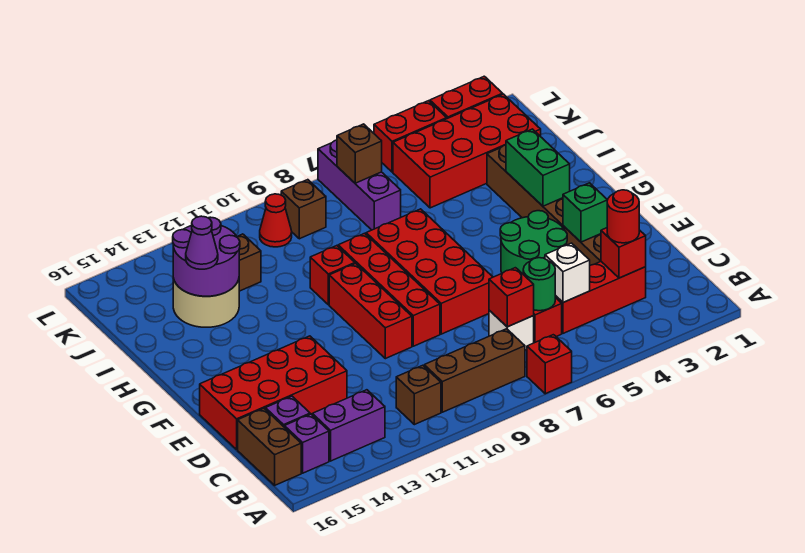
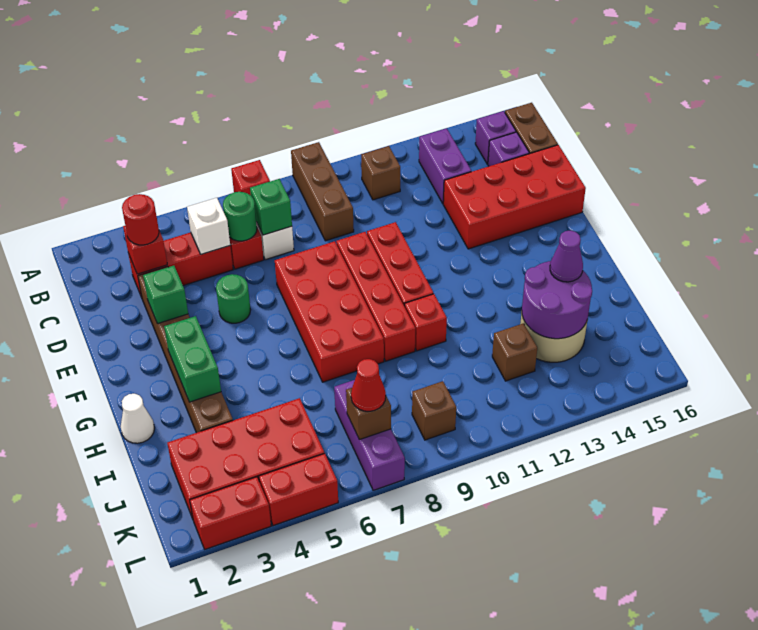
brown 1x3 brick [424,329,525,412] -> brown 1x3 brick turned to [291,142,354,241]
purple 1x2 brick [312,390,385,461] -> purple 1x2 brick turned to [419,128,471,203]
red 1x1 brick [489,268,534,327] -> green 1x1 brick [250,179,292,235]
green 2x2 round brick [500,211,567,274] -> green 1x1 round brick [216,274,250,323]
none -> white 1x1 cone [121,394,154,443]
red 1x1 cone [260,194,292,247] -> red 1x1 cone moved to [351,359,386,411]

